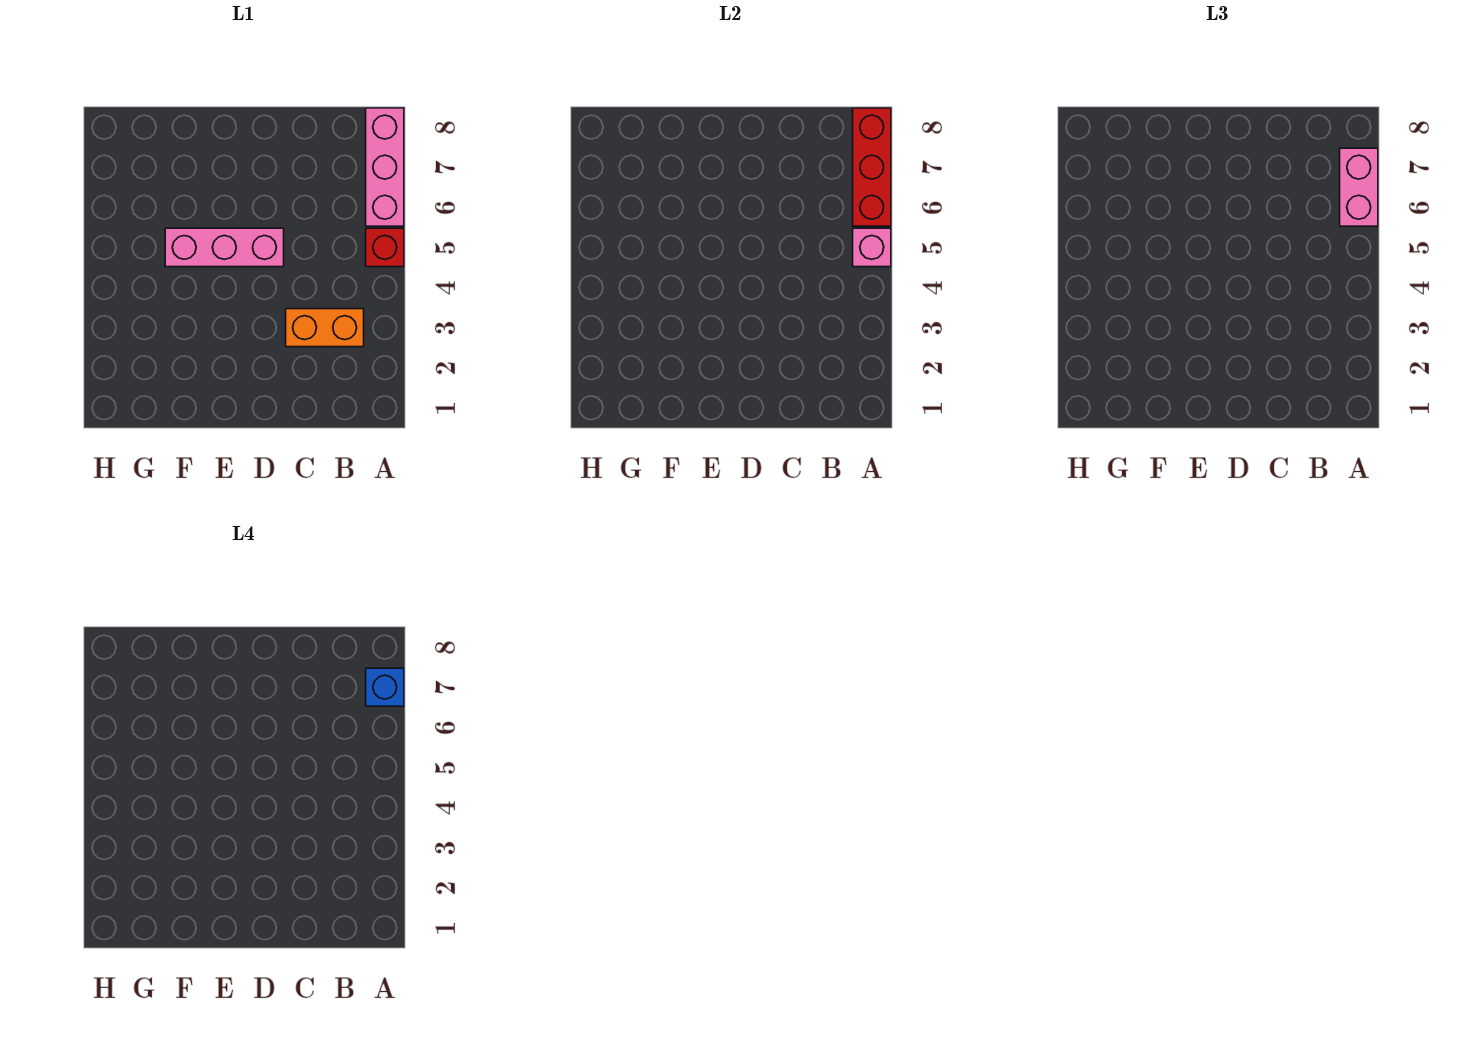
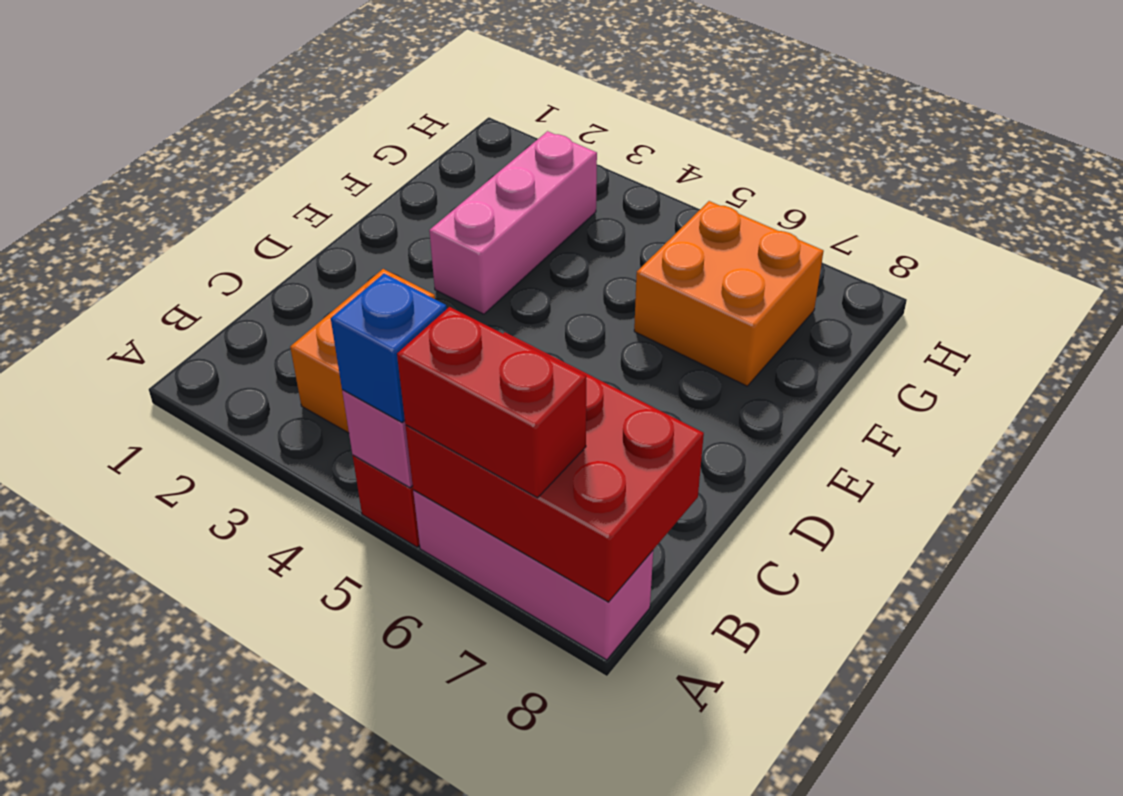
red 1x3 brick [853,108,891,226] -> red 2x3 brick [406,332,704,602]
pink 1x2 brick [1340,148,1378,226] -> red 1x2 brick [397,307,586,498]
blue 1x1 brick [366,668,404,706] -> blue 1x1 brick moved to [331,274,447,422]
pink 1x3 brick [165,228,284,267] -> pink 1x3 brick moved to [429,131,597,314]
none -> orange 2x2 brick [634,201,824,386]

